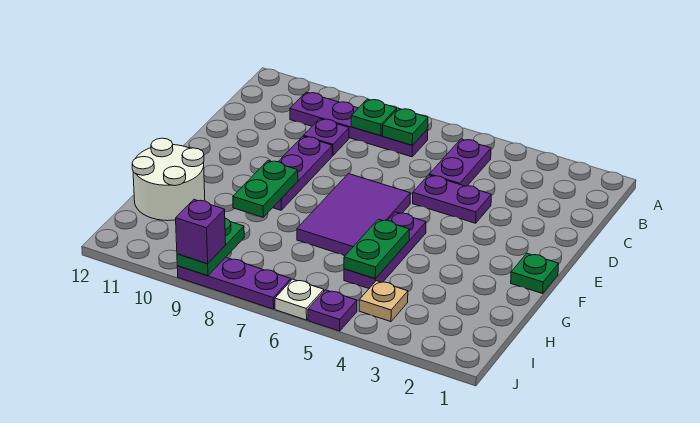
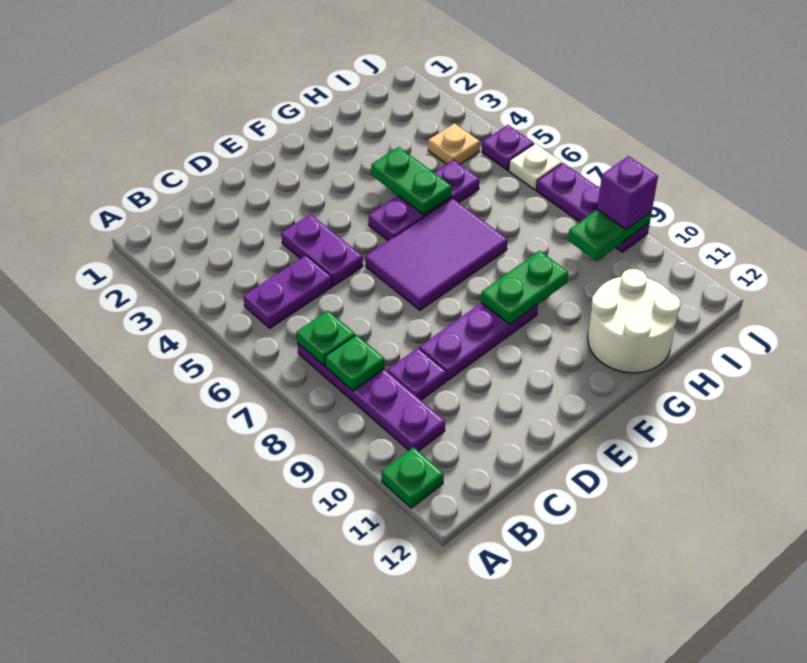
green 1x1 plate [511,253,559,294] -> green 1x1 plate moved to [381,447,444,508]
green 1x2 plate [344,219,409,279] -> green 1x2 plate turned to [371,147,452,215]

